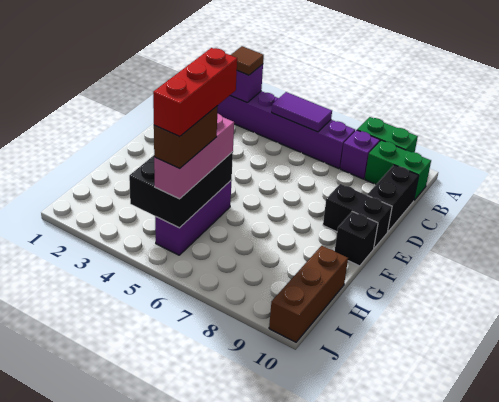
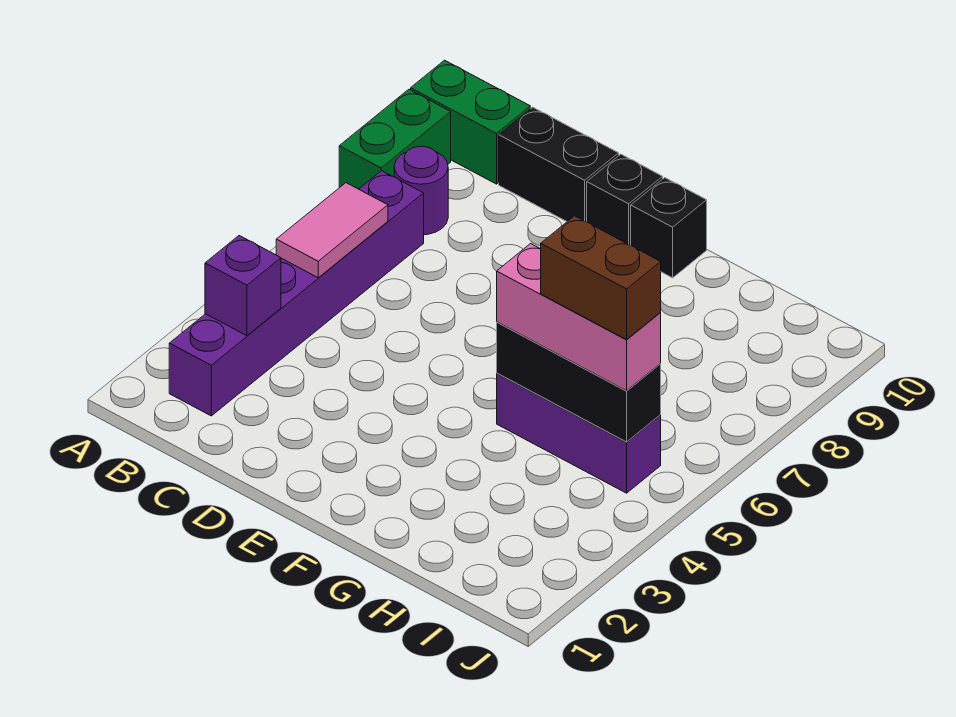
brown 1x1 tile [231,46,264,75] -> none
purple 1x2 tile [272,92,332,132] -> pink 1x2 tile [276,183,388,278]
purple 1x1 brick [340,130,380,179] -> purple 1x1 round brick [394,146,448,235]
green 1x2 brick [365,140,431,200] -> green 1x2 brick turned to [411,60,530,184]
black 1x2 brick [323,184,392,248] -> black 1x1 brick [587,154,663,245]
black 2x3 brick [129,152,233,228] -> black 1x3 brick [497,322,661,442]
red 1x3 brick [153,48,237,137] -> none
brown 1x3 brick [269,246,348,342] -> none

